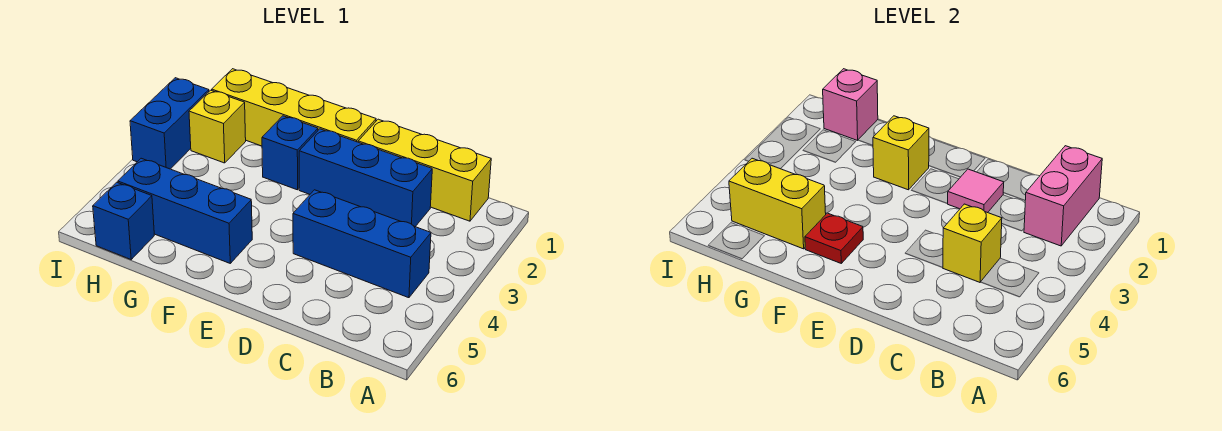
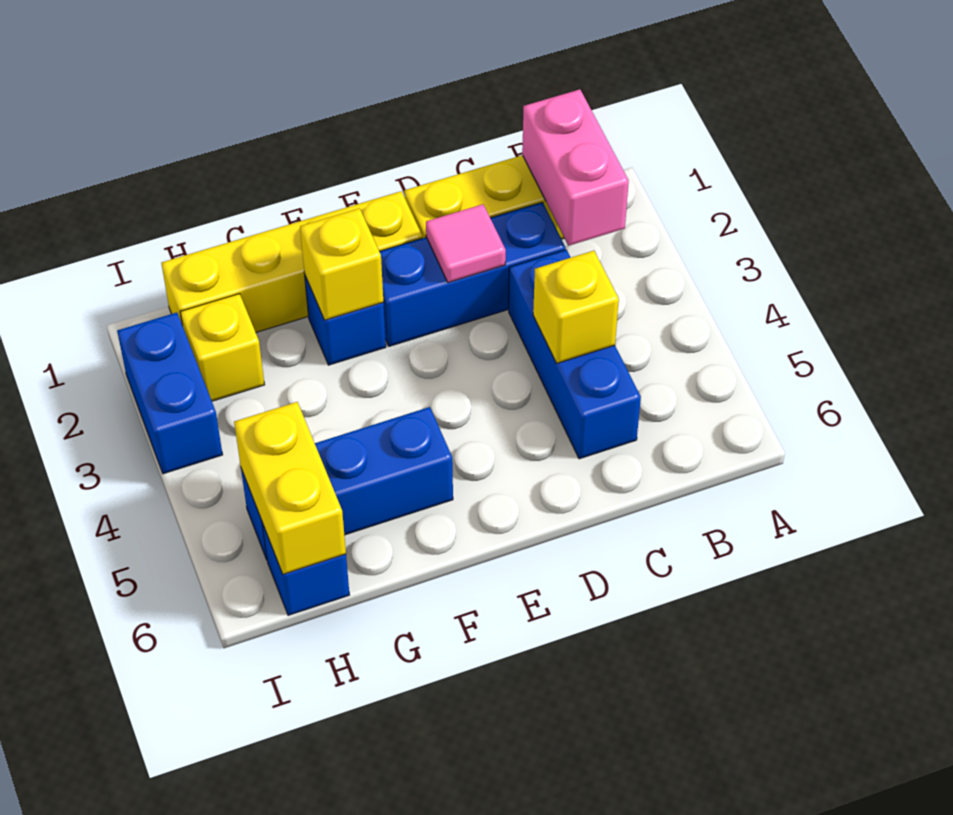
blue 1x3 brick [293,190,431,298] -> blue 1x3 brick turned to [509,250,641,459]
red 1x1 plate [805,213,863,263] -> none
yellow 1x2 brick [729,158,826,249] -> yellow 1x2 brick turned to [234,402,346,574]
pink 1x1 brick [823,69,878,140] -> none

